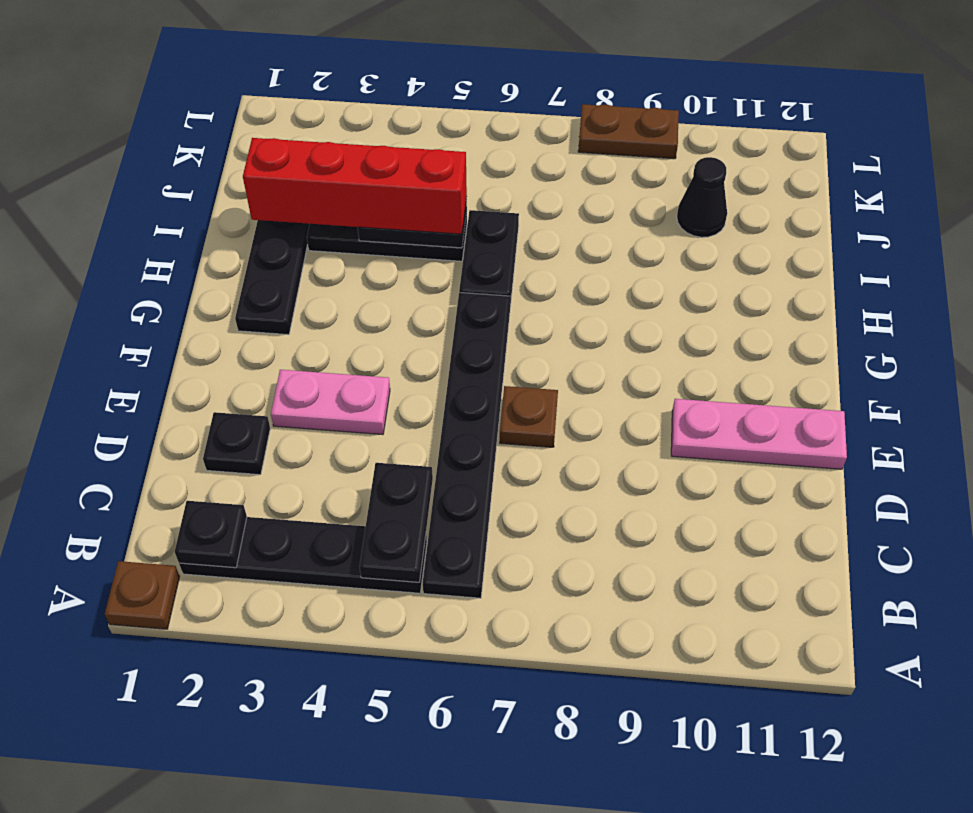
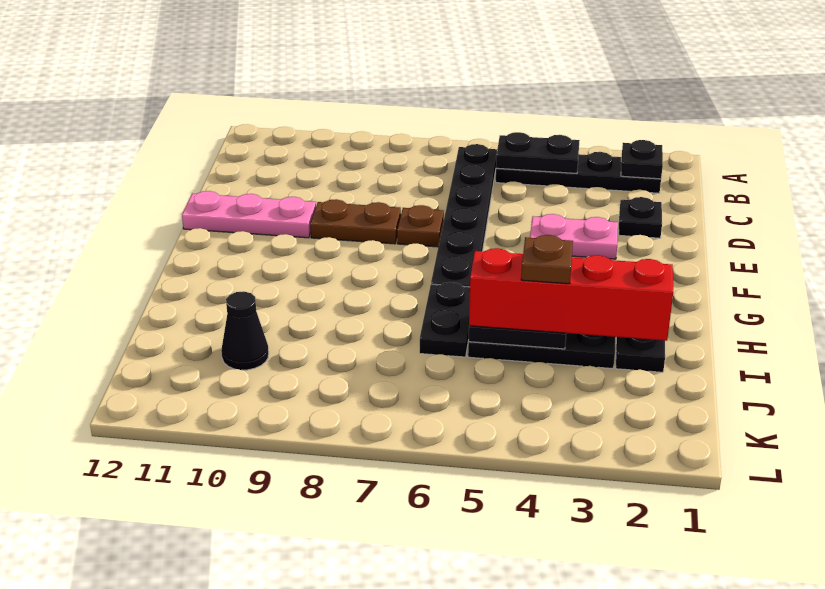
brown 1x1 plate [105,561,180,629] -> brown 1x1 plate moved to [521,235,573,284]
black 1x2 plate [359,463,433,582] -> black 1x2 plate turned to [496,132,580,173]
brown 1x2 plate [578,104,679,159] -> brown 1x2 plate moved to [310,199,401,244]

